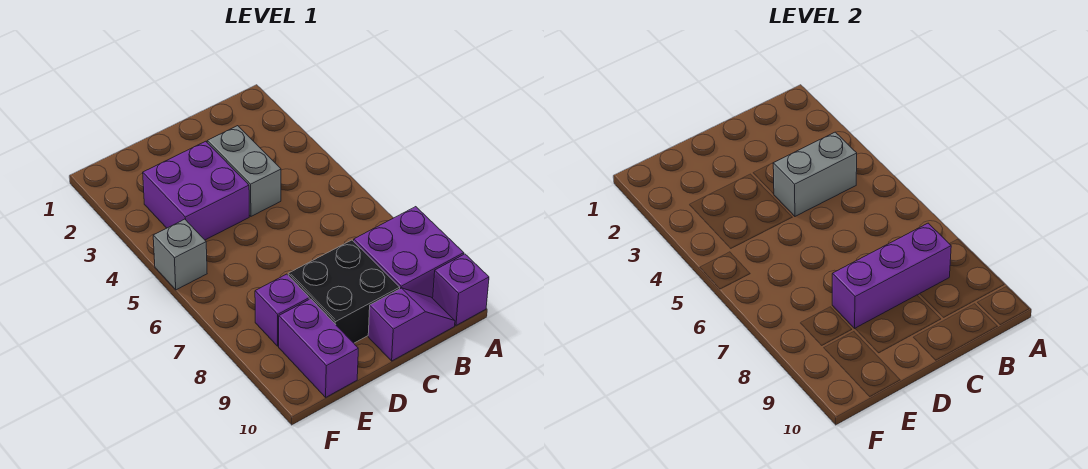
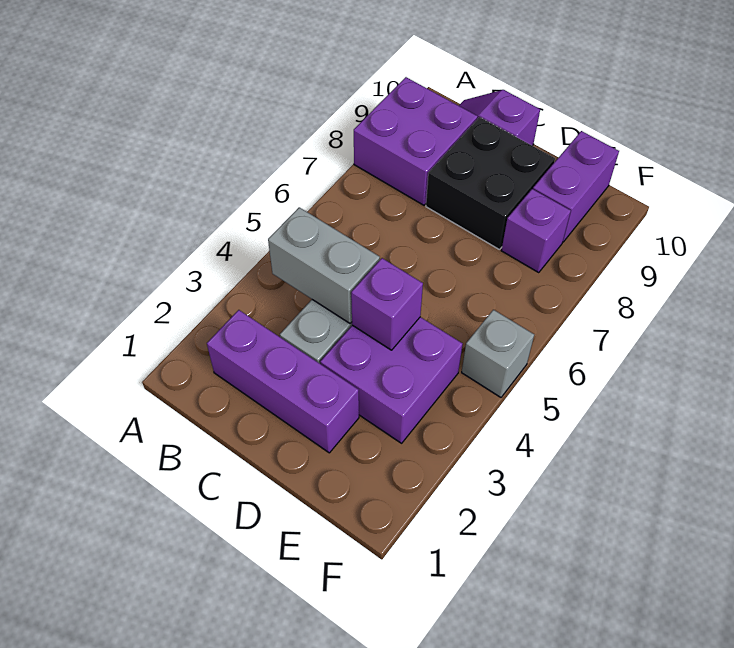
purple 1x1 brick [433,254,489,325] -> purple 1x1 brick moved to [351,258,423,350]
purple 1x3 brick [832,223,951,328] -> purple 1x3 brick moved to [207,310,359,453]

